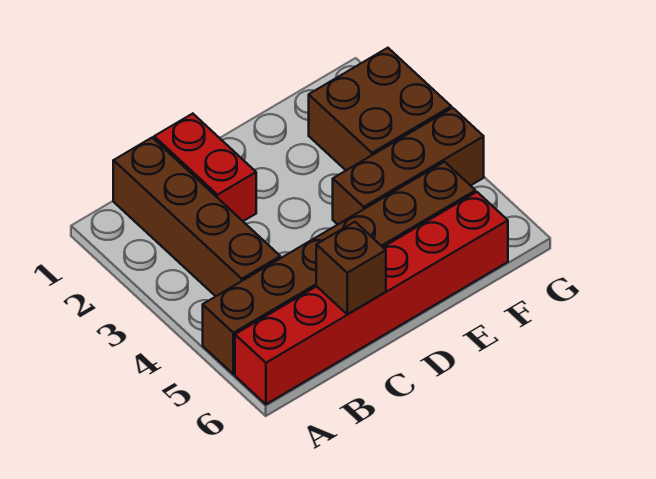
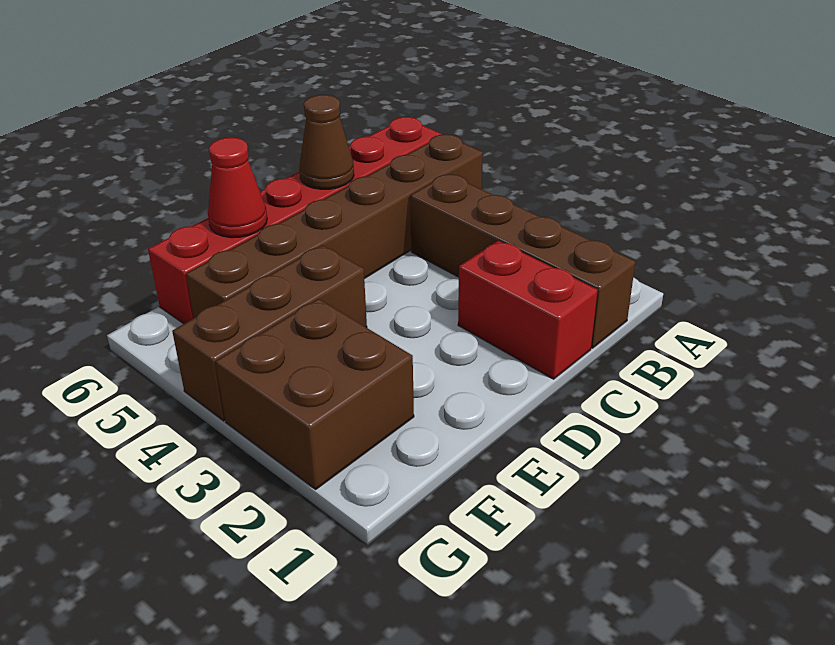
brown 1x1 brick [316,222,386,314] -> brown 1x1 cone [299,95,354,189]
none -> red 1x1 cone [208,137,267,238]

